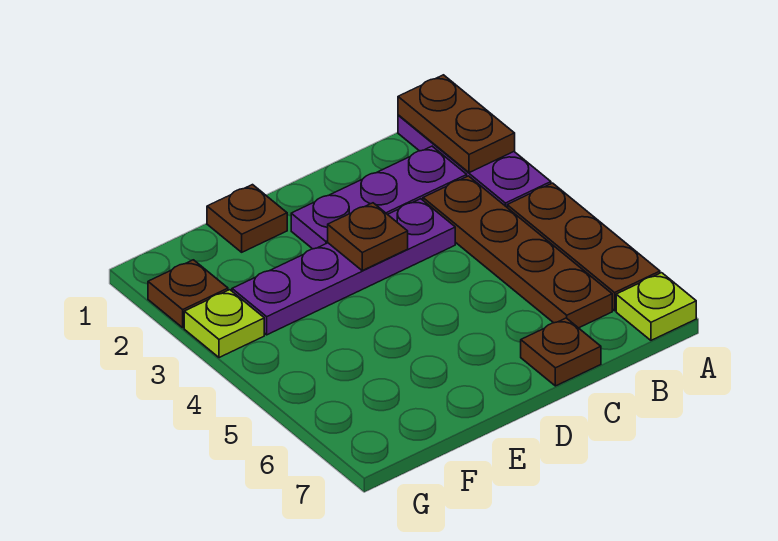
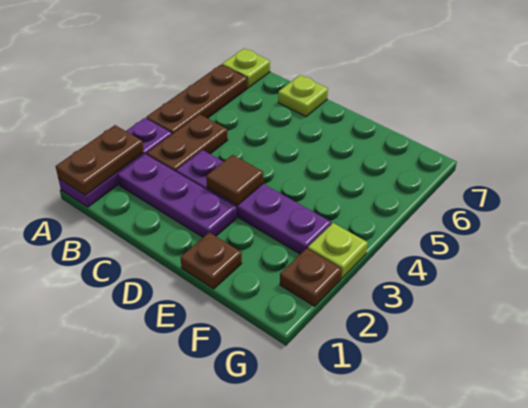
brown 1x4 plate [423,176,612,328] -> brown 1x2 plate [147,114,228,171]
brown 1x1 plate [521,318,601,386] -> lime 1x1 plate [278,75,328,117]
brown 1x1 plate [328,203,408,271] -> brown 1x1 tile [206,155,263,205]

